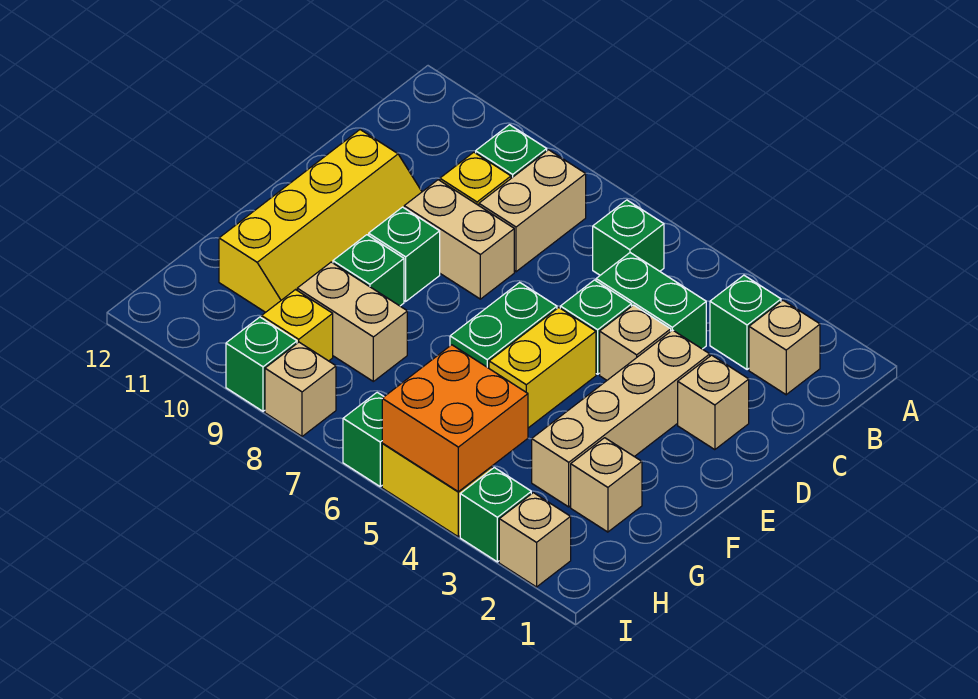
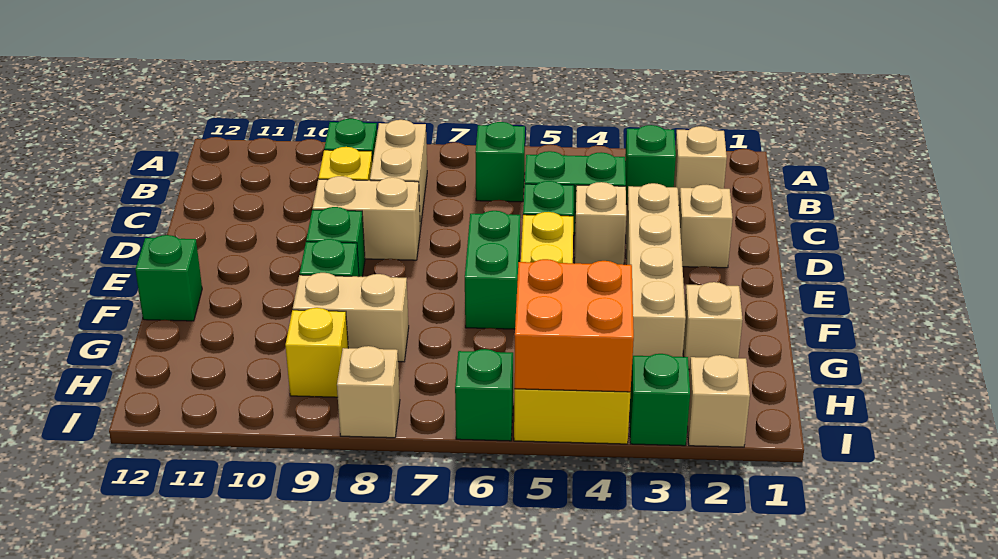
yellow 2x4 slope [219,130,422,312] -> none
green 1x1 brick [226,317,297,411] -> green 1x1 brick moved to [135,235,202,321]

